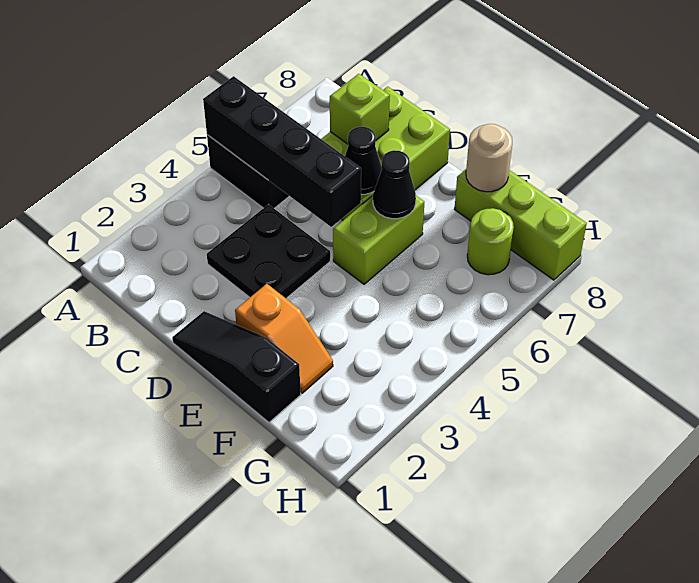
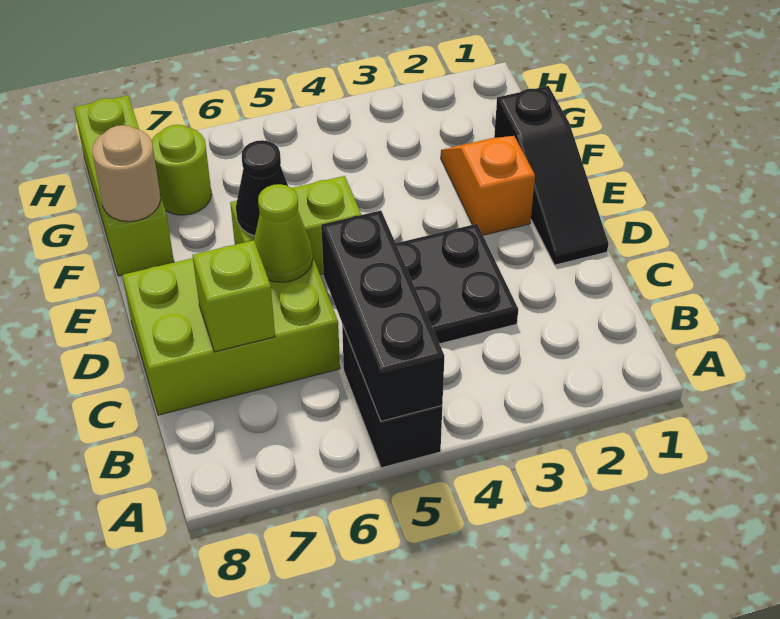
black 1x4 brick [203,76,361,227] -> black 1x3 brick [321,210,444,421]
black 1x1 cone [345,127,382,194] -> lime 1x1 cone [254,184,313,282]

